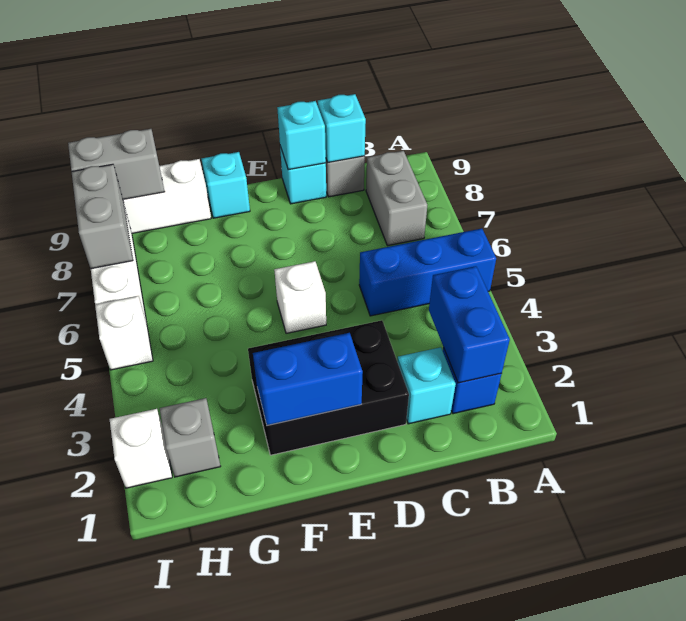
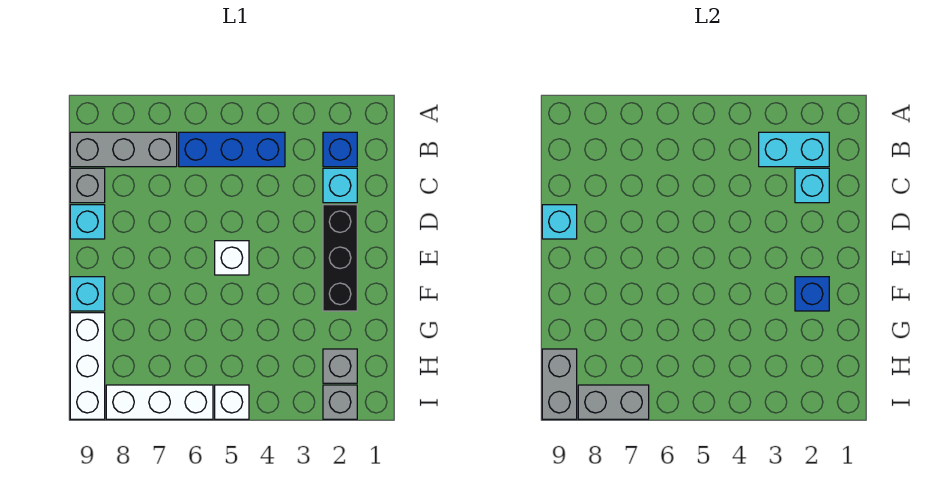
blue 1x3 brick [359,228,496,316] -> blue 1x3 brick turned to [179,132,285,167]
blue 1x2 brick [429,266,510,383] -> cyan 1x2 brick [759,132,829,167]
grey 1x2 brick [366,151,427,246] -> grey 1x3 brick [70,132,177,167]
cyan 1x1 brick [318,94,366,162] -> cyan 1x1 brick moved to [795,168,829,203]
black 2x3 brick [248,320,409,455] -> black 1x3 brick [323,205,357,311]
blue 1x2 brick [253,333,363,426] -> blue 1x1 brick [795,277,829,311]
white 1x1 brick [110,409,172,488] -> grey 1x1 brick [323,385,357,419]

